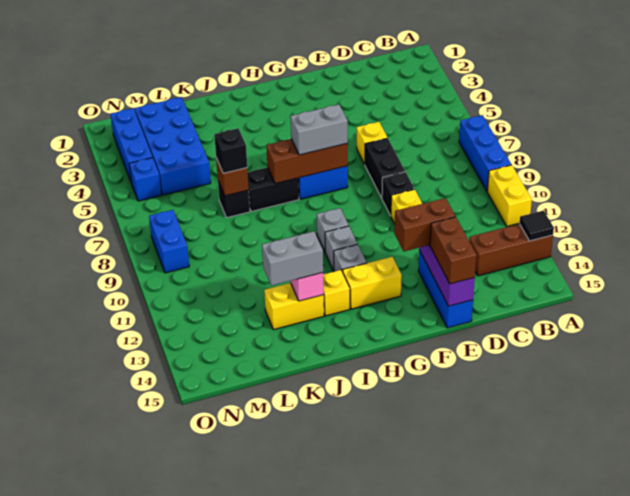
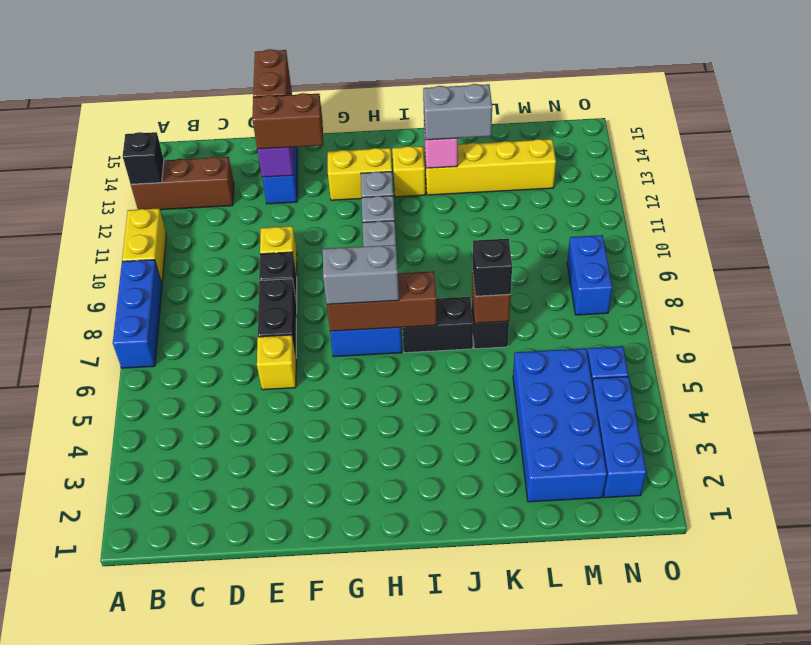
black 1x1 tile [520,210,554,241] -> black 1x1 brick [123,132,164,184]
yellow 1x2 brick [264,283,324,330] -> yellow 1x4 brick [425,139,556,195]

